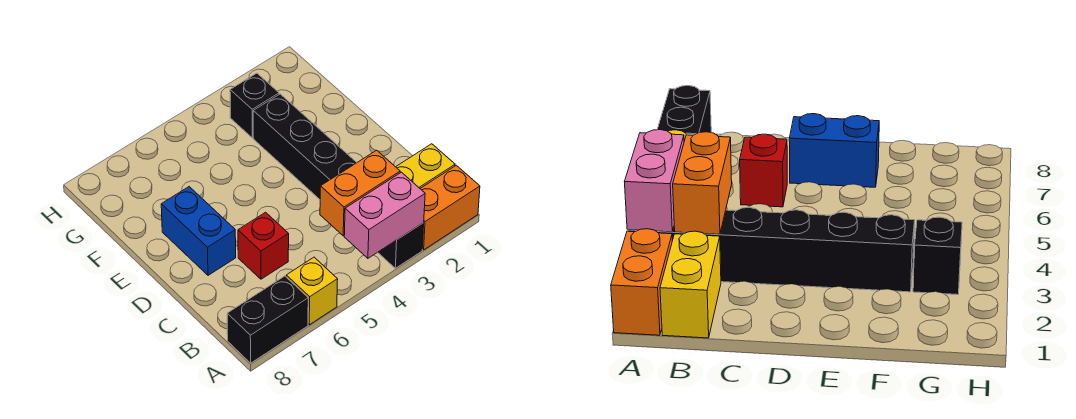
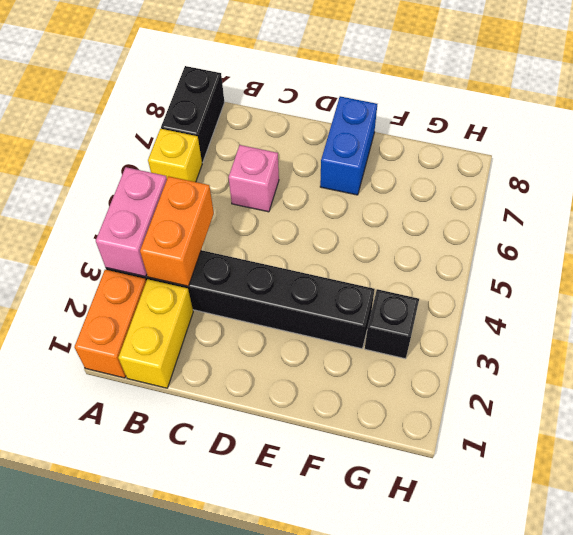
red 1x1 brick [238,212,289,279] -> pink 1x1 brick [229,145,279,212]
blue 1x2 brick [161,187,236,275] -> blue 1x2 brick turned to [320,96,377,195]

